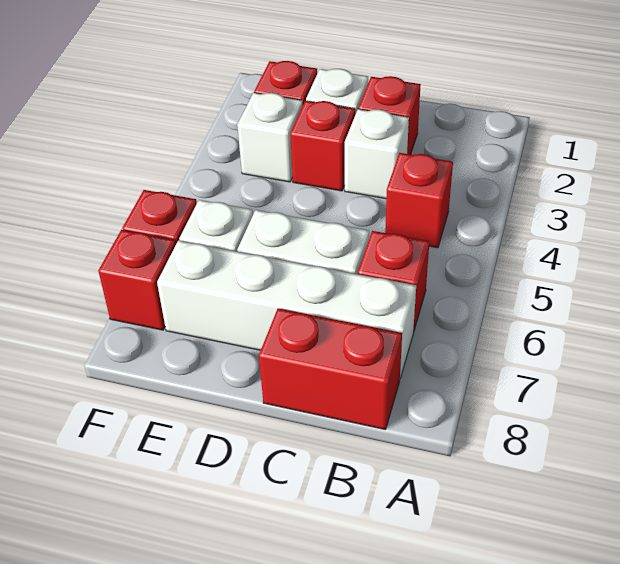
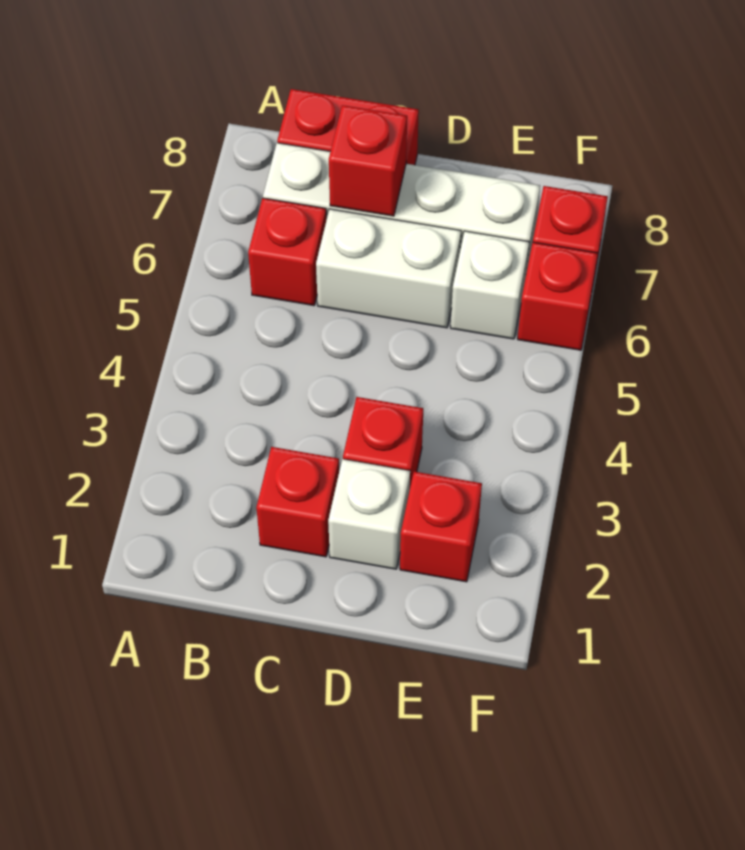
red 1x1 brick [385,153,453,248] -> red 1x1 brick moved to [329,105,407,216]
white 1x1 brick [345,109,409,199] -> none
white 1x1 brick [237,93,303,182] -> none

